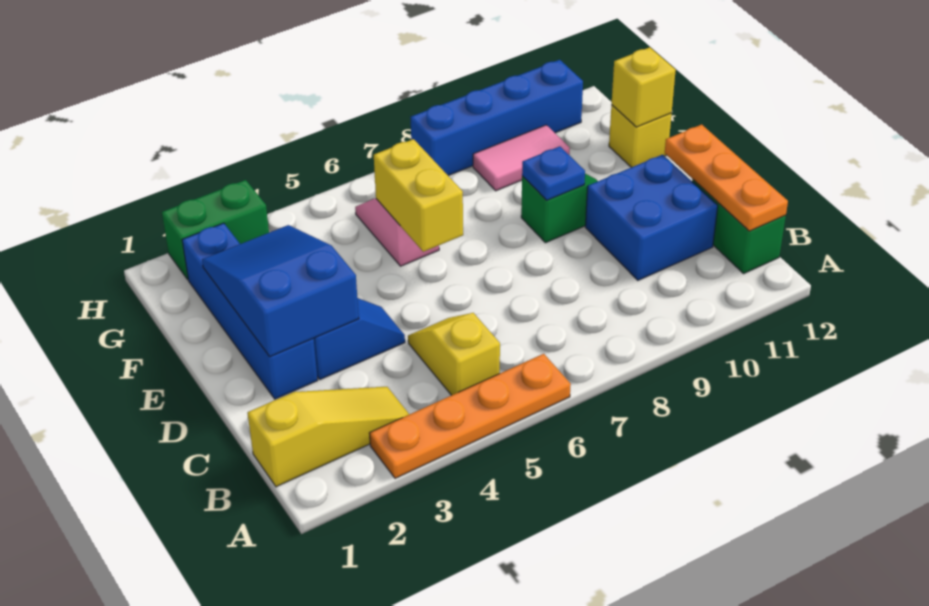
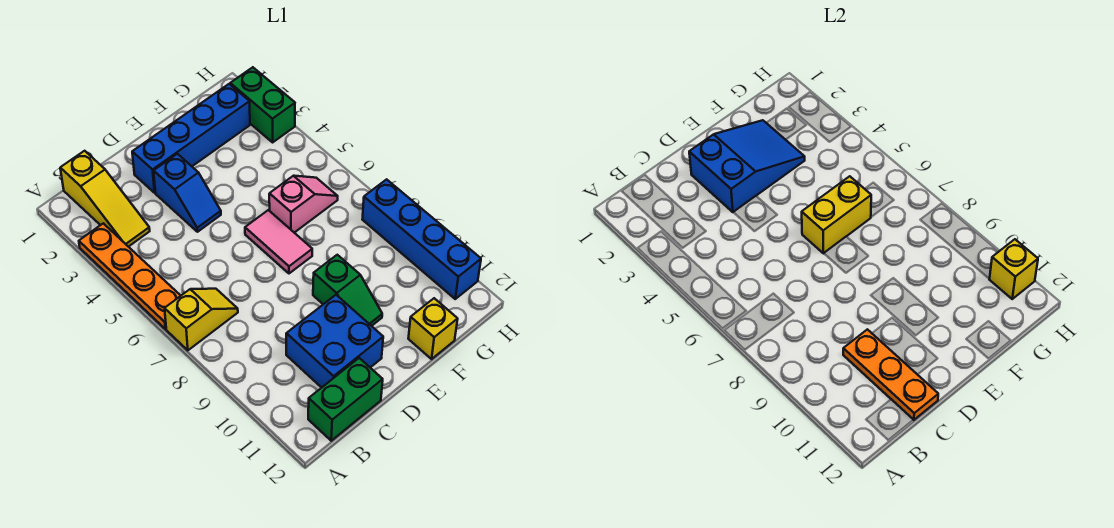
yellow 1x2 slope [408,313,500,395] -> yellow 1x2 slope moved to [165,289,238,350]
orange 1x3 plate [665,125,788,231] -> orange 1x3 plate turned to [843,329,938,420]
blue 1x1 plate [522,146,585,200] -> none
yellow 1x1 brick [612,47,676,127] -> yellow 1x1 brick moved to [989,239,1038,299]
pink 1x2 tile [473,125,570,191] -> pink 1x2 tile moved to [245,210,312,273]

